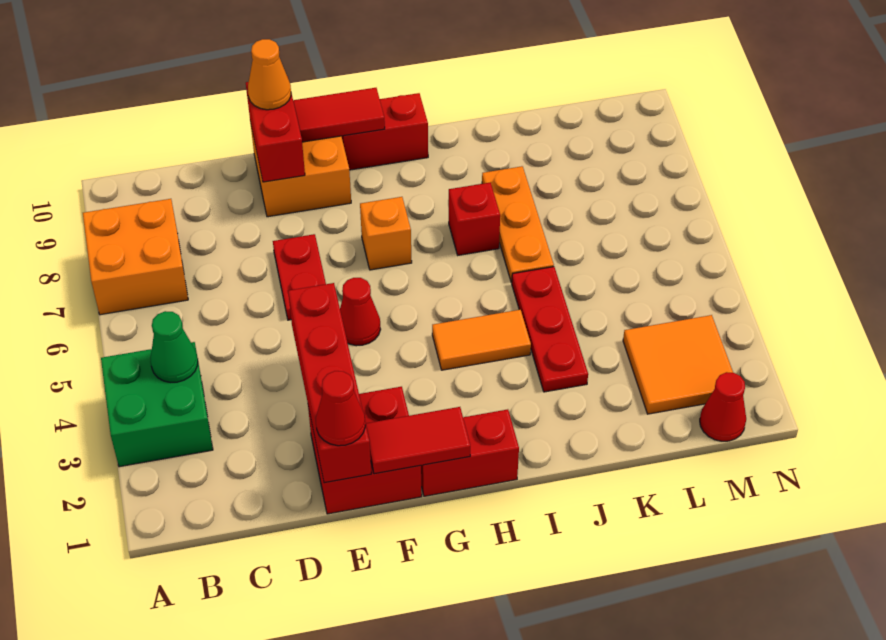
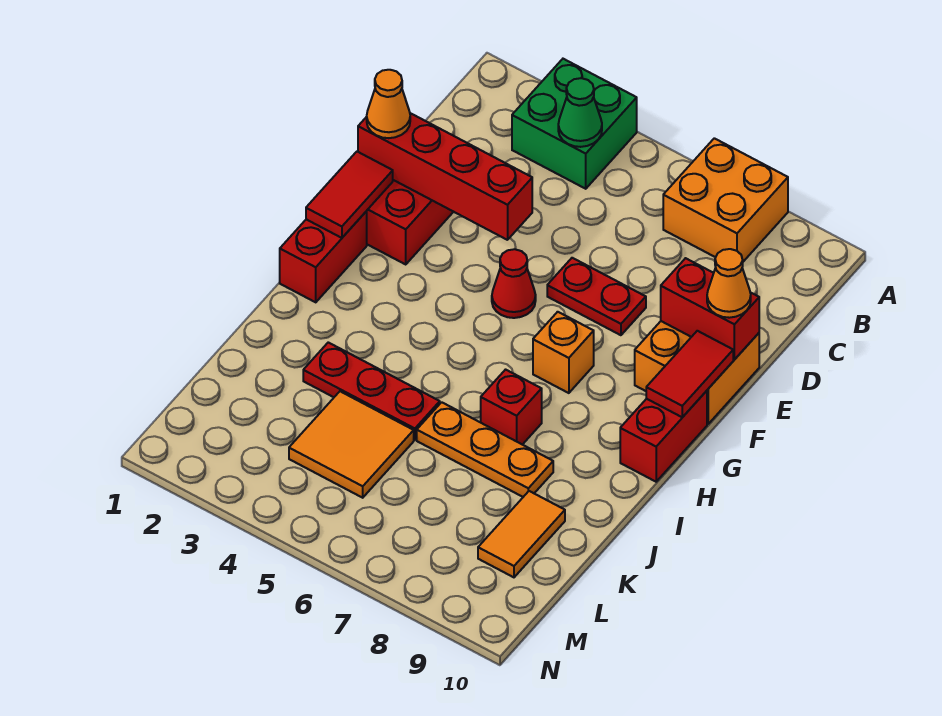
red 1x1 cone [316,371,365,446] -> orange 1x1 cone [367,70,410,138]
orange 1x2 tile [432,310,531,370] -> orange 1x2 tile moved to [478,491,565,577]
orange 2x2 tile [623,315,733,414] -> orange 2x2 tile moved to [289,391,414,498]
red 1x1 cone [700,372,746,441] -> none

